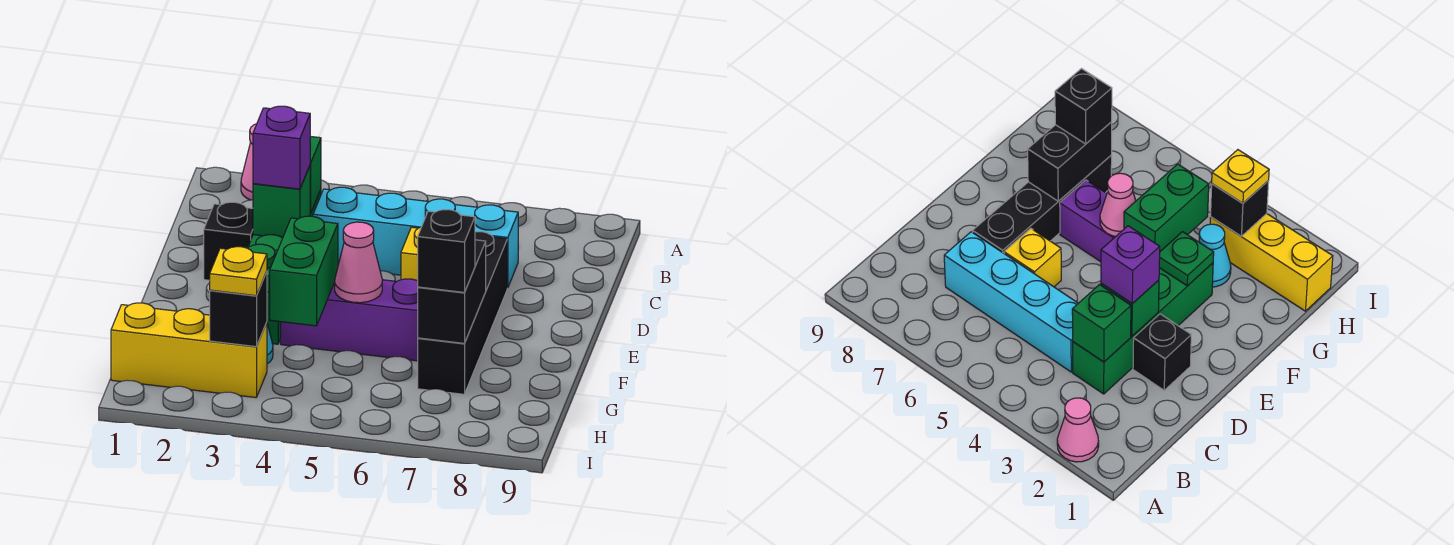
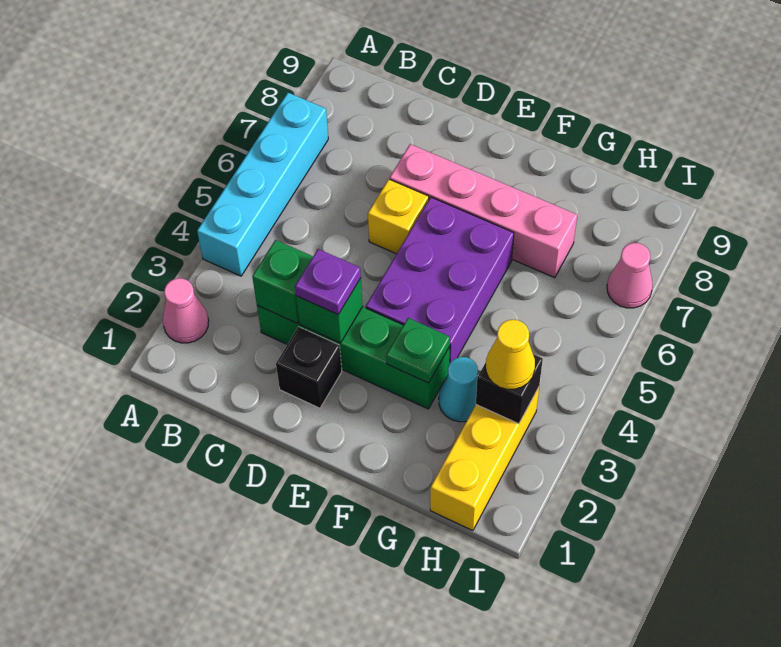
cyan 1x4 brick [313,187,518,288] -> cyan 1x4 brick moved to [197,93,328,276]
purple 1x1 brick [253,106,310,189] -> purple 1x1 plate [295,249,361,314]
black 1x4 brick [418,232,507,394] -> pink 1x4 brick [390,144,577,278]
purple 1x3 brick [281,279,418,361] -> purple 2x3 brick [366,197,514,364]
green 1x2 brick [270,216,338,326] -> none
pink 1x1 cone [335,222,382,303] -> pink 1x1 cone moved to [607,243,653,308]
black 1x2 brick [418,240,486,343] -> none
black 1x1 brick [418,210,475,293] -> none
yellow 1x1 plate [210,247,267,296] -> yellow 1x1 cone [486,320,535,389]

